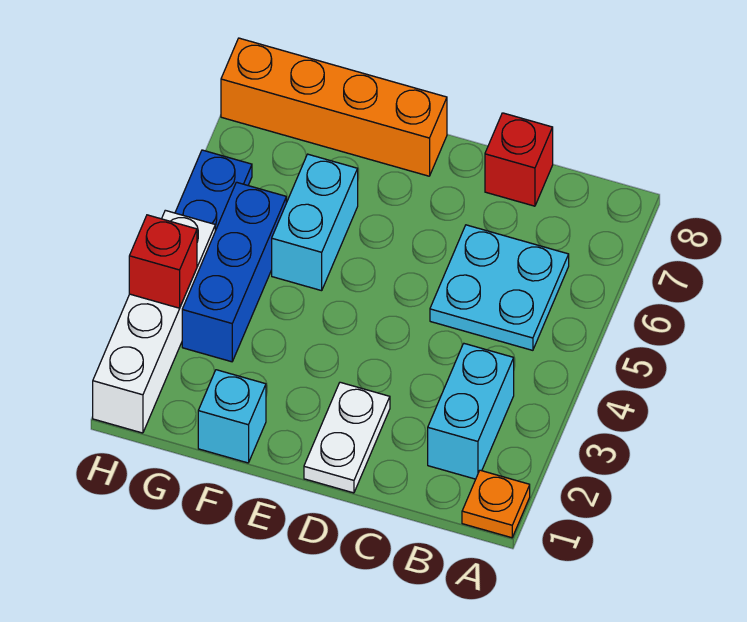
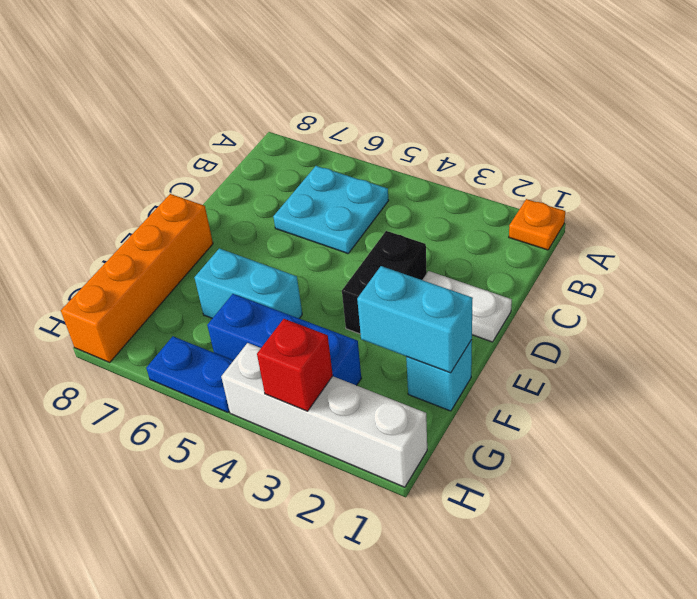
cyan 1x2 brick [428,344,514,479] -> cyan 1x2 brick moved to [357,266,473,373]
red 1x1 brick [485,113,553,206] -> none
none -> black 1x2 brick [342,231,427,334]

